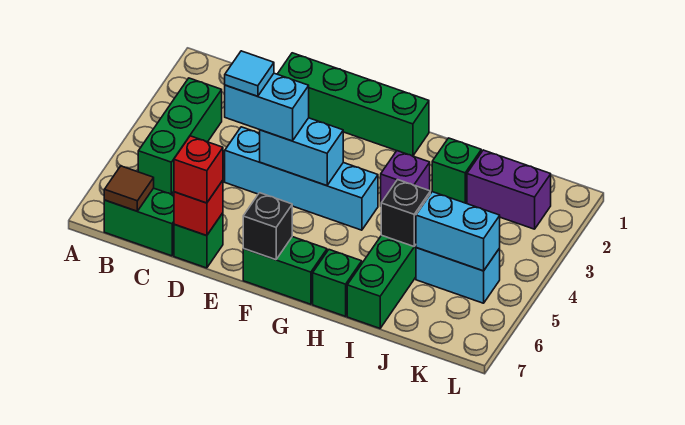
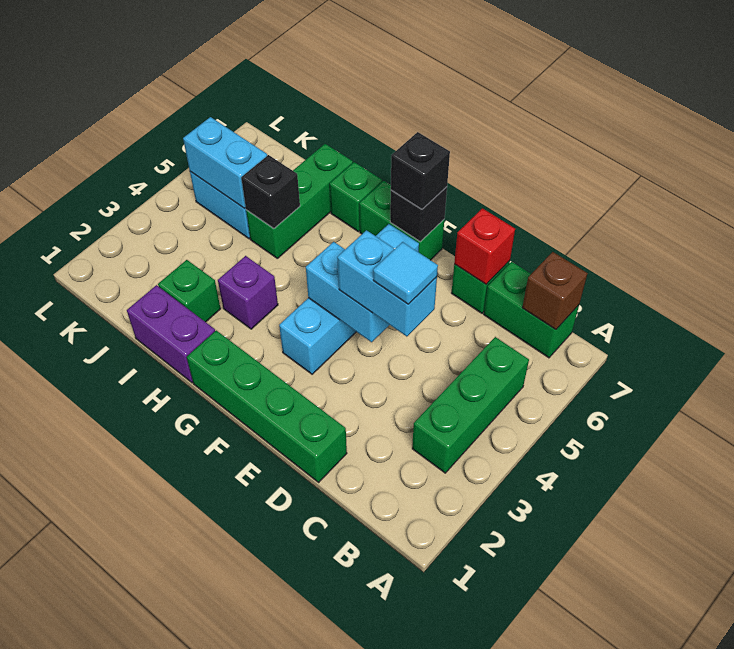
brown 1x1 tile [104,166,154,211] -> brown 1x1 brick [522,252,588,330]
cyan 1x4 brick [225,127,378,230] -> cyan 1x4 brick turned to [279,224,419,374]
red 1x1 brick [174,136,223,203] -> none
none -> black 1x1 brick [391,132,450,209]
purple 1x2 brick [467,150,551,229] -> purple 1x2 brick moved to [127,285,215,383]

